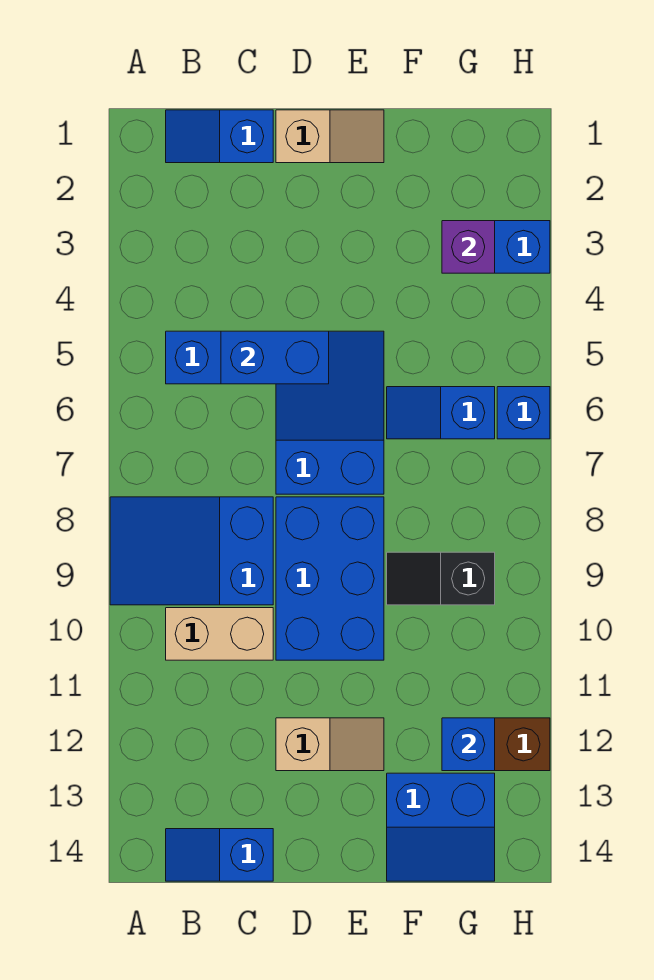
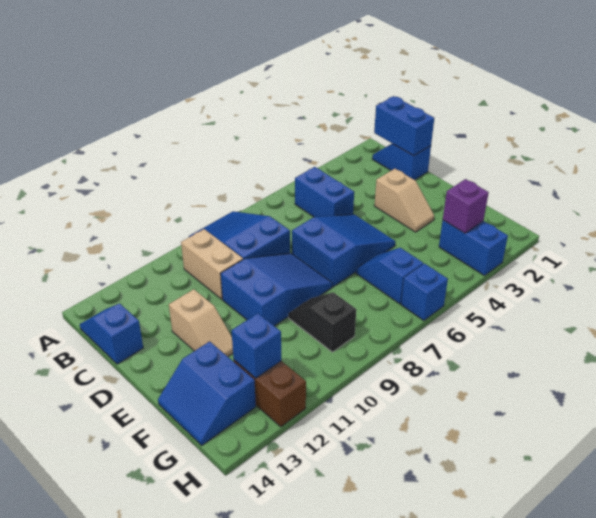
blue 1x2 brick [221,331,329,384] -> blue 1x2 brick moved to [374,96,434,156]
tan 1x2 slope [276,110,384,163] -> tan 1x2 slope moved to [374,169,434,232]
blue 2x3 brick [276,497,384,660] -> blue 2x3 slope [221,253,332,326]

